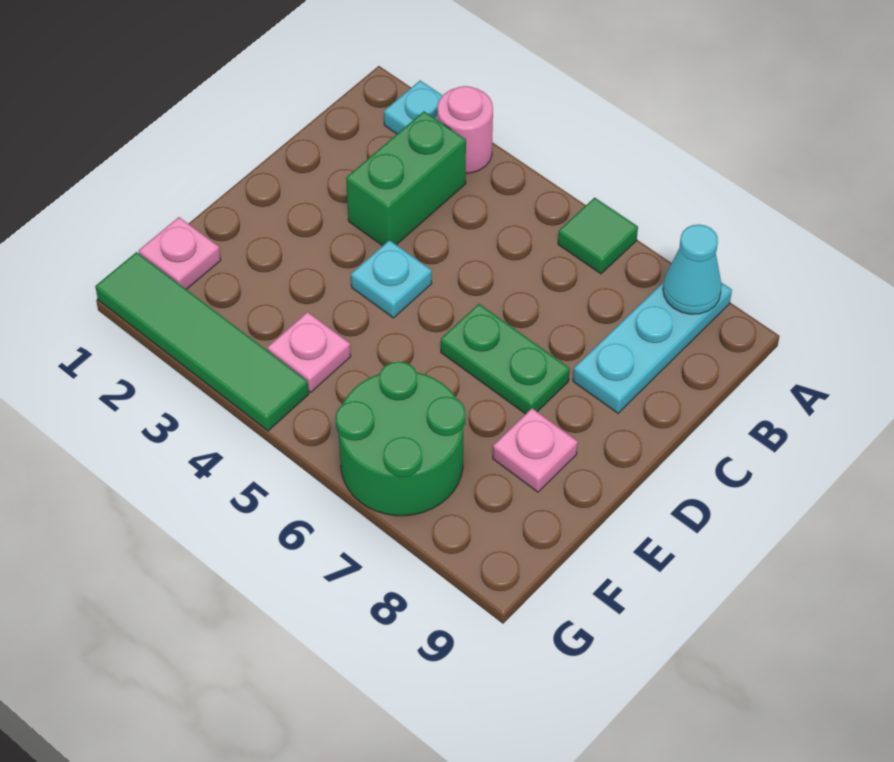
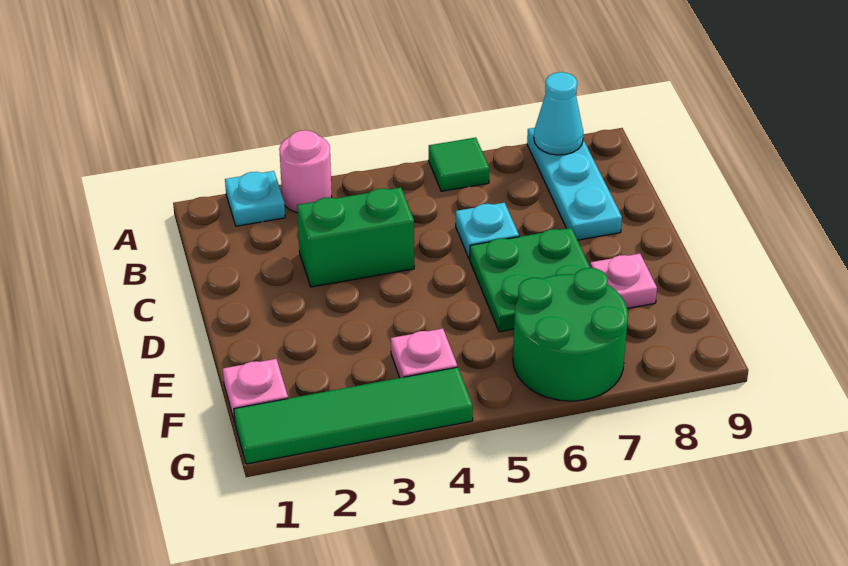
green 1x2 brick [346,111,466,246] -> green 1x2 brick turned to [297,187,414,287]
cyan 1x1 plate [351,240,432,318] -> cyan 1x1 plate moved to [456,203,519,259]
green 1x2 plate [441,304,570,414] -> green 2x2 plate [470,228,590,332]

